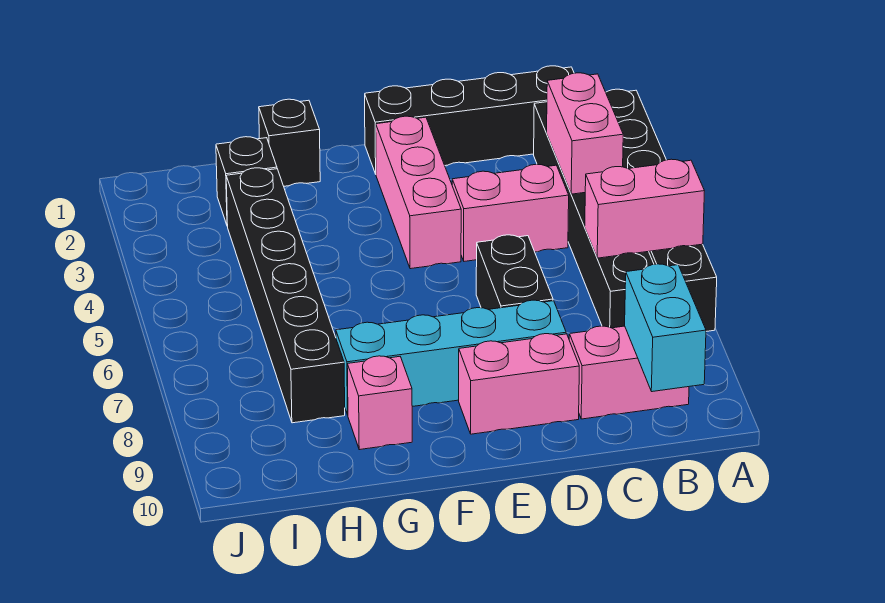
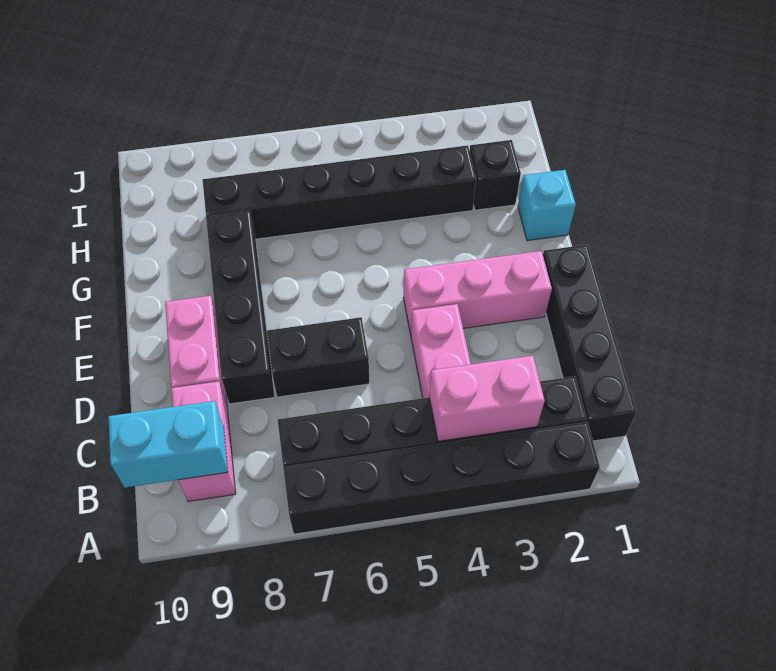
pink 1x2 brick [585,159,704,258] -> none
cyan 1x4 brick [336,300,566,415] -> black 1x4 brick [206,211,275,404]
black 1x1 brick [259,99,320,186] -> cyan 1x1 brick [518,170,576,241]
pink 1x1 brick [347,356,412,450] -> none

